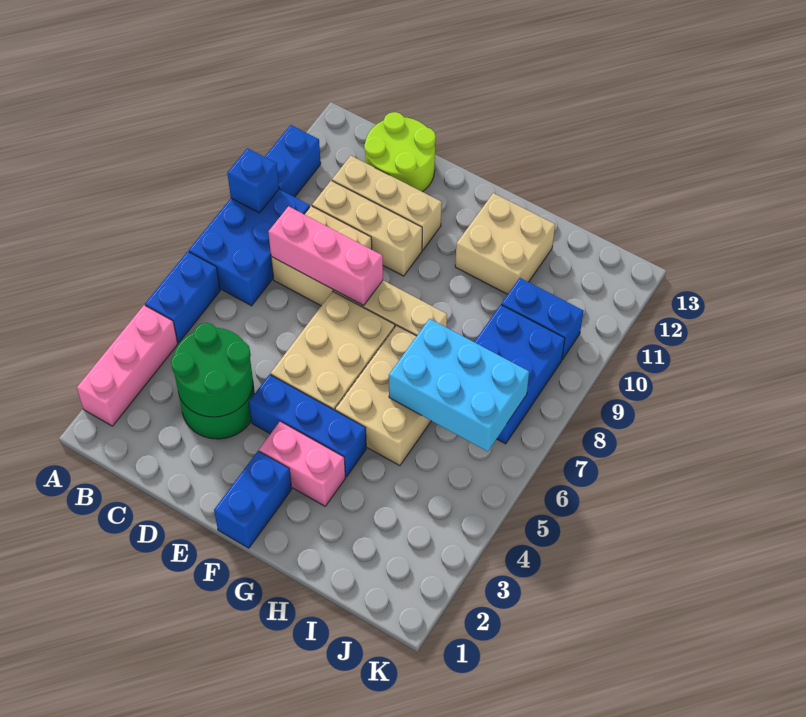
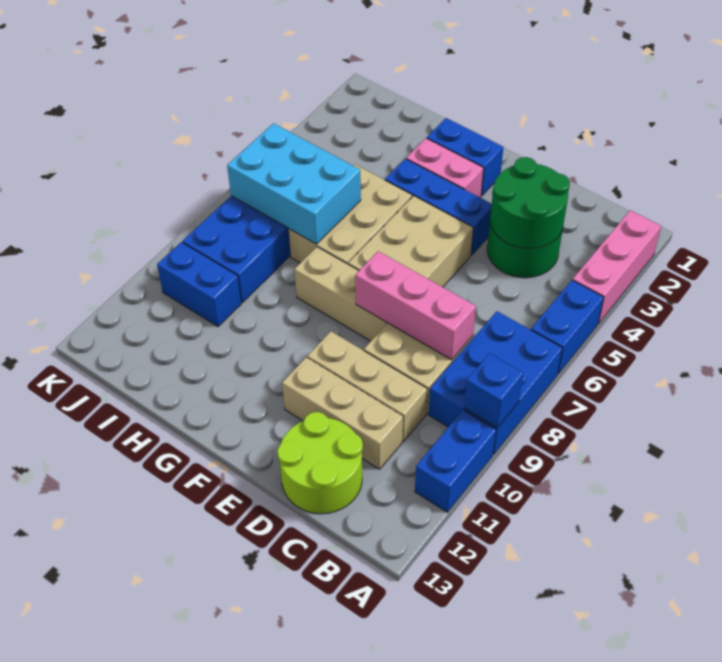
blue 1x2 brick [214,451,292,548] -> blue 1x2 brick turned to [427,118,503,196]
tan 2x2 brick [455,193,555,294] -> none

